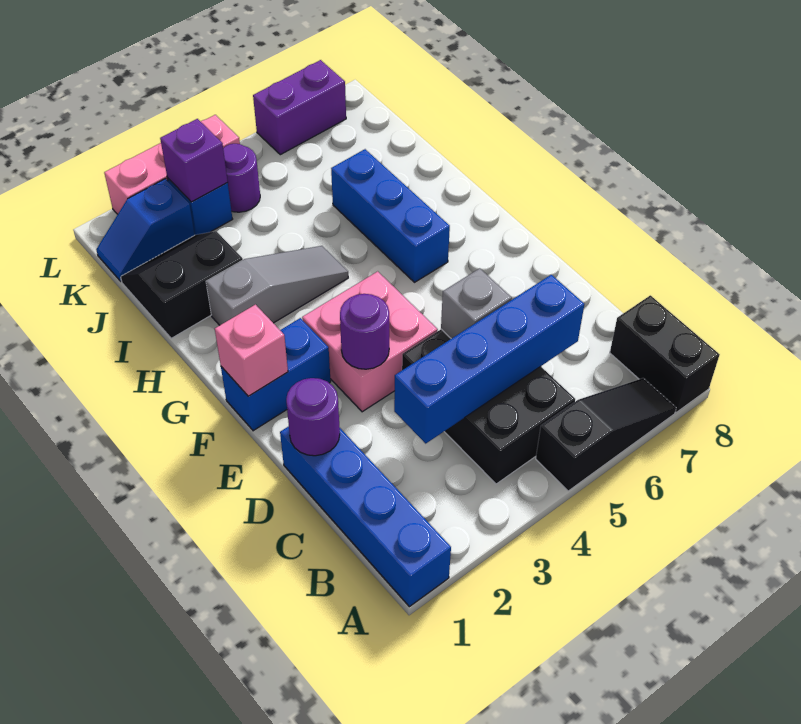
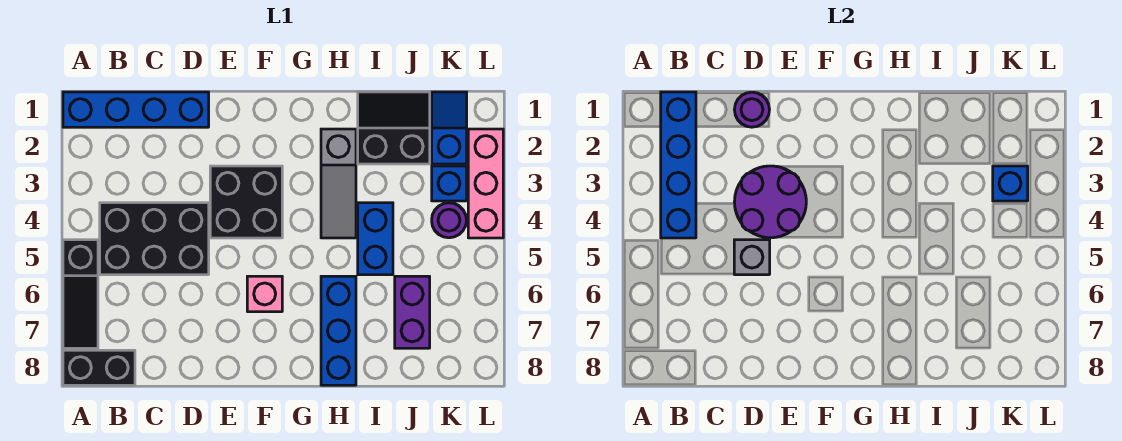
blue 1x4 brick [394,275,584,443] -> blue 1x4 brick moved to [661,92,696,238]
pink 2x2 brick [302,271,438,412] -> black 2x2 brick [210,166,282,238]
purple 1x1 round brick [340,294,389,369] -> purple 2x2 round brick [734,166,806,238]
blue 1x2 brick [221,318,331,431] -> blue 1x2 brick moved to [358,203,393,275]
pink 1x1 brick [215,305,288,396] -> pink 1x1 brick moved to [247,276,282,312]
blue 1x3 brick [331,149,450,282] -> blue 1x3 brick turned to [321,276,356,385]
black 2x2 slope [121,231,243,338] -> black 2x2 slope turned to [358,92,430,164]
purple 1x1 brick [160,119,228,202] -> blue 1x1 brick [993,166,1028,201]
purple 1x2 brick [253,60,346,155] -> purple 1x2 brick moved to [395,276,430,348]

